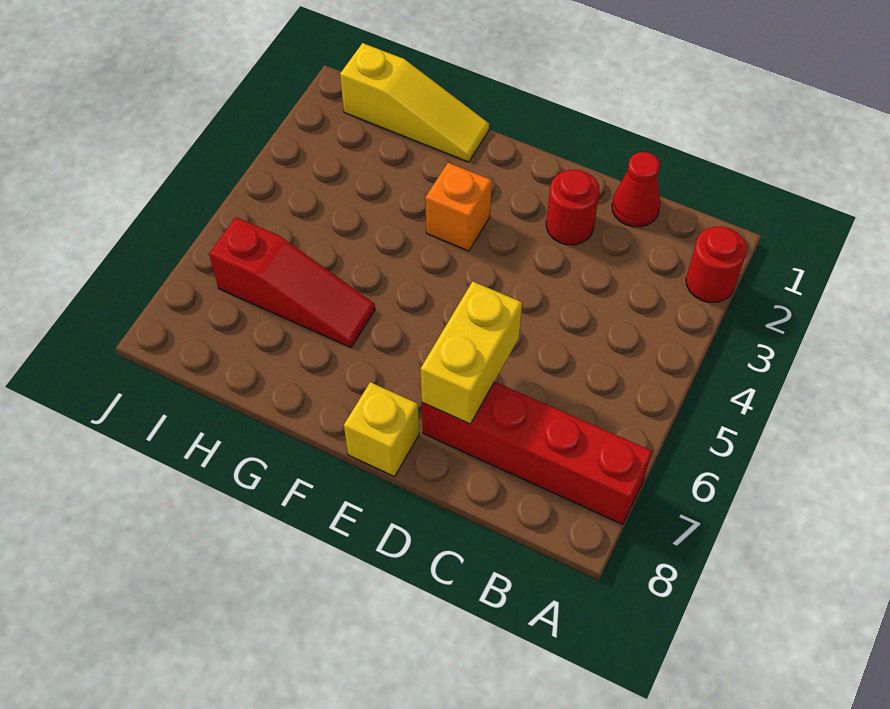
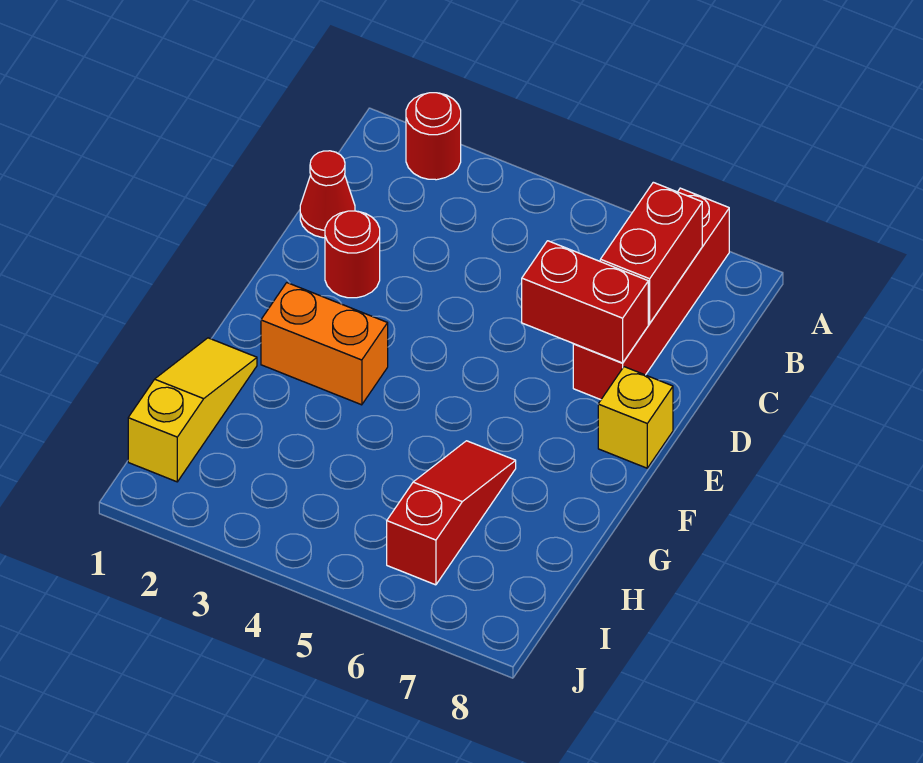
none -> red 1x2 brick [600,182,702,323]
yellow 1x2 brick [421,281,522,424] -> red 1x2 brick [522,241,648,363]
orange 1x1 brick [425,163,492,251] -> orange 1x2 brick [261,283,388,405]

